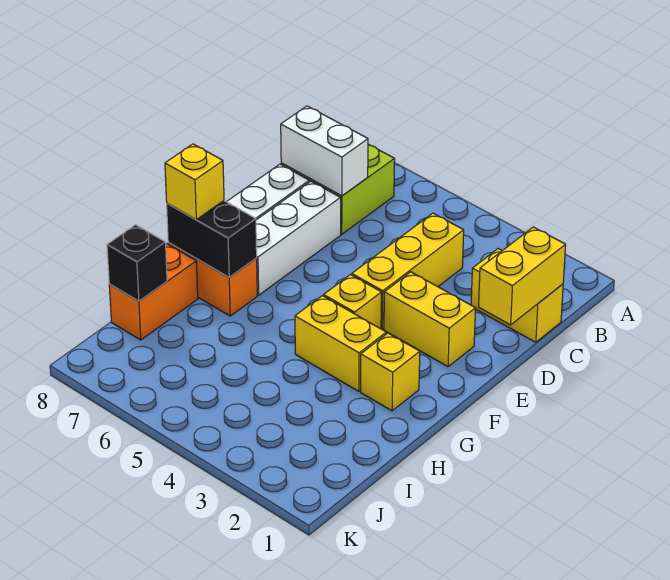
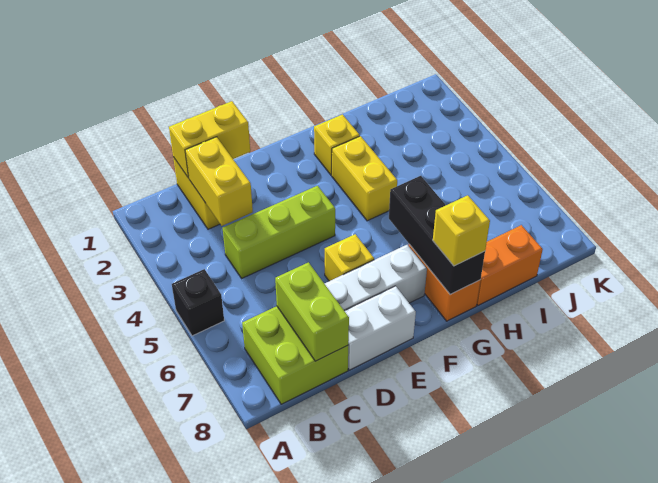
yellow 1x3 brick [352,213,464,329] -> lime 1x3 brick [223,186,335,278]
white 1x2 brick [281,106,368,196] -> lime 1x2 brick [275,262,349,361]
yellow 1x2 brick [384,272,476,367] -> yellow 1x2 brick moved to [185,137,253,226]
yellow 1x1 brick [324,275,382,329] -> yellow 1x1 brick moved to [325,234,374,281]
black 1x2 brick [167,201,257,277] -> black 1x3 brick [389,176,485,294]
black 1x1 brick [107,225,167,301] -> black 1x1 brick moved to [172,269,224,336]

